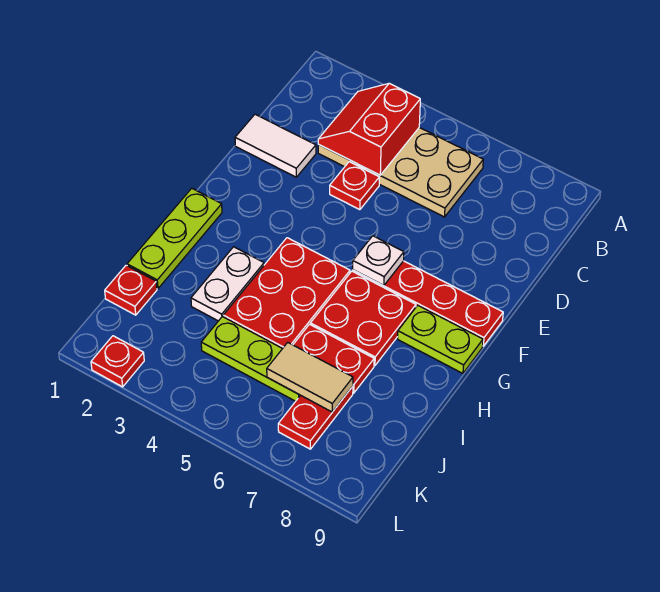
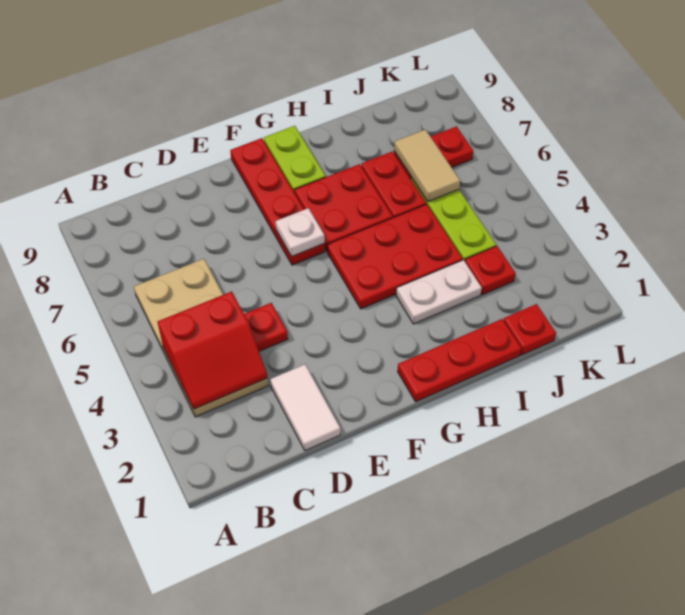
lime 1x3 plate [127,188,222,289] -> red 1x3 plate [398,319,521,402]
red 1x1 plate [91,336,144,387] -> red 1x1 plate moved to [465,246,516,295]

